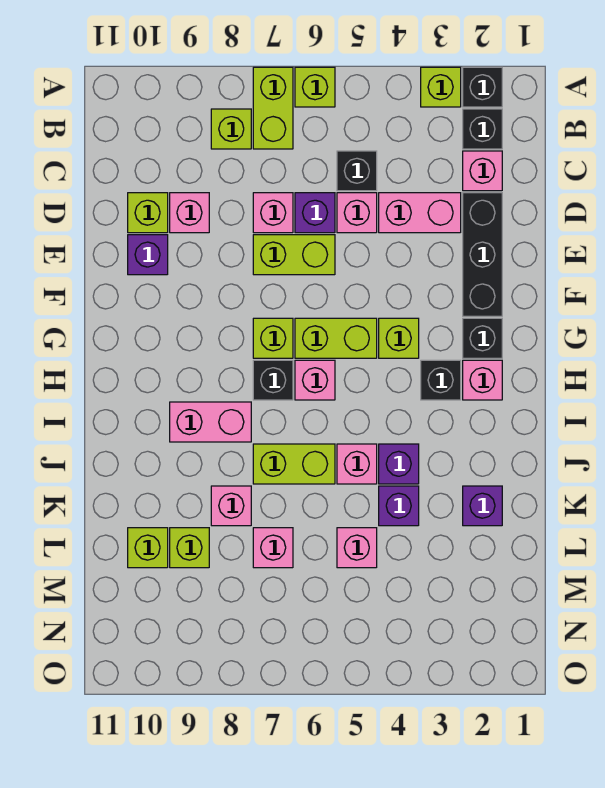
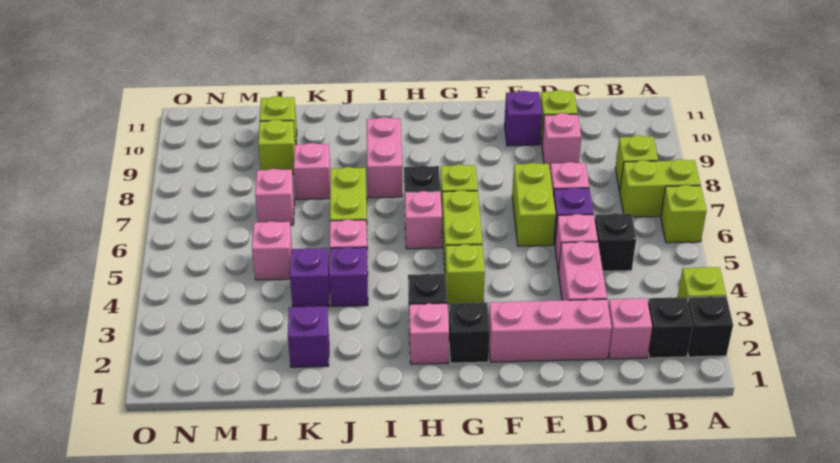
black 1x3 brick [463,193,502,316] -> pink 1x3 brick [489,299,612,362]

